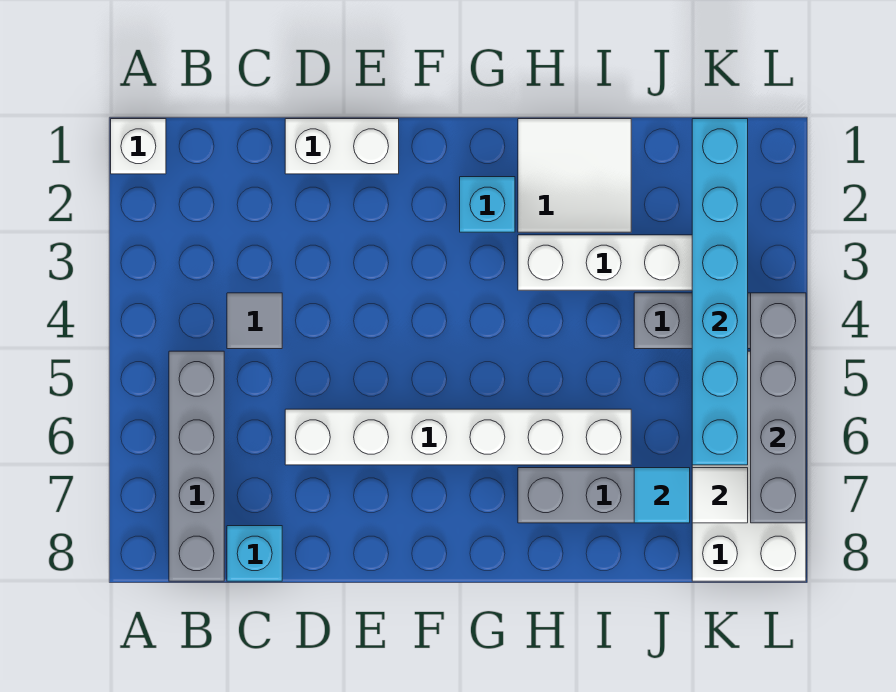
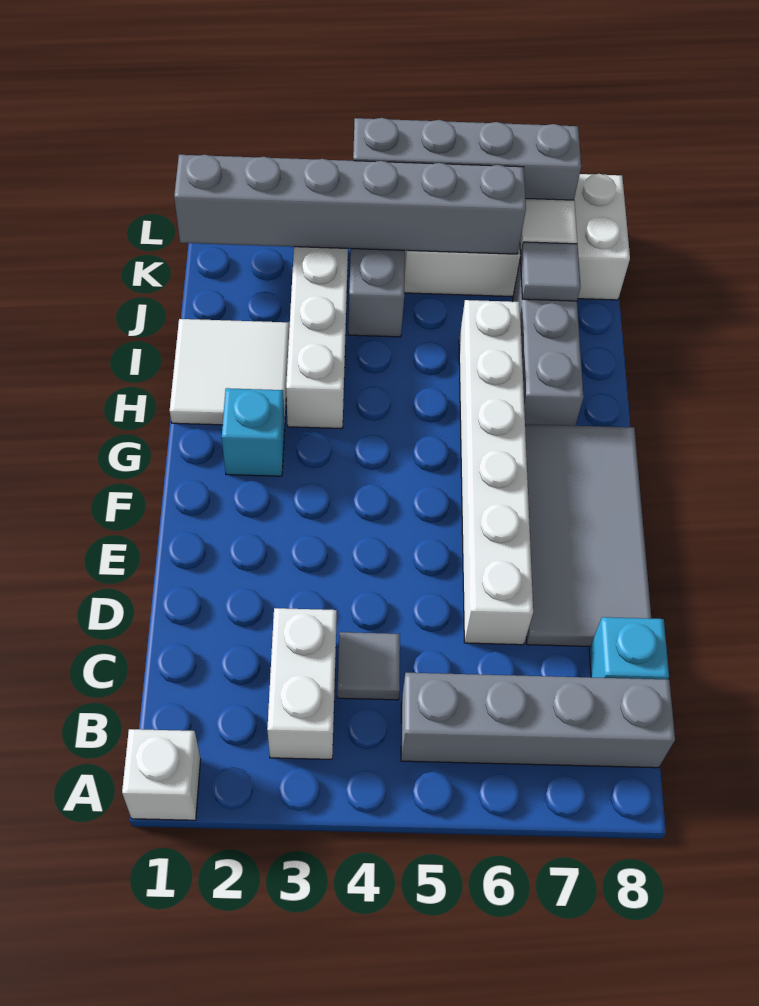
white 1x2 brick [285,119,399,174] -> white 1x2 brick moved to [267,608,337,759]
none -> grey 2x4 tile [525,424,651,646]
cyan 1x1 tile [634,468,690,523] -> grey 1x1 tile [520,242,581,301]
cyan 1x6 brick [692,119,748,465] -> grey 1x6 brick [174,155,526,254]

